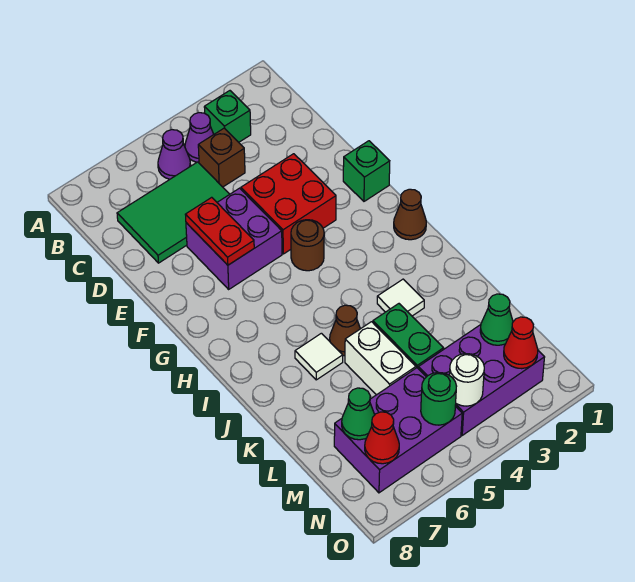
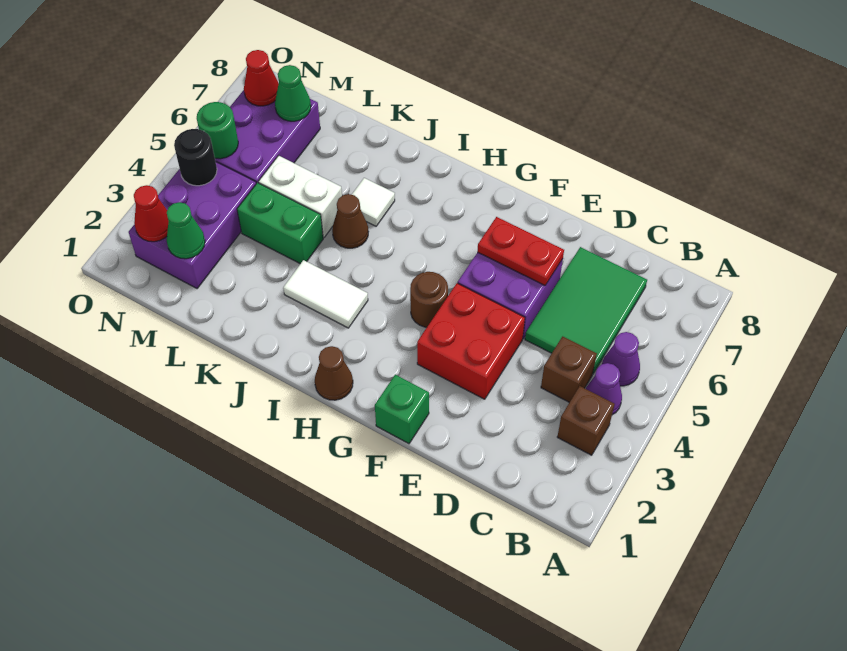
green 1x1 brick [204,91,251,142] -> brown 1x1 brick [557,386,615,455]
white 1x1 tile [377,279,424,316] -> white 1x2 tile [283,260,368,328]
white 1x1 round brick [449,354,484,406] -> black 1x1 round brick [174,129,217,186]

